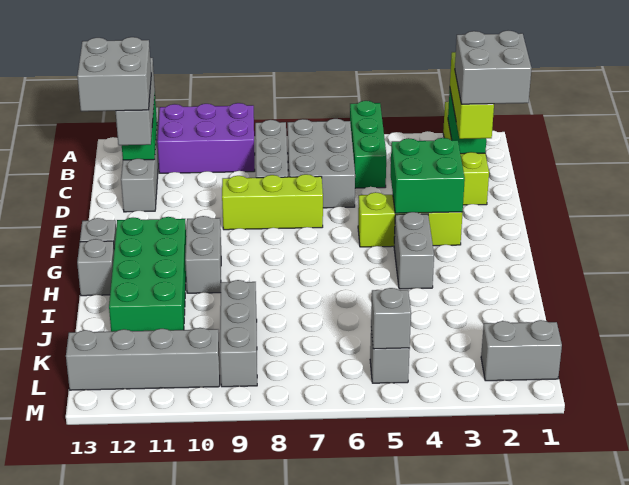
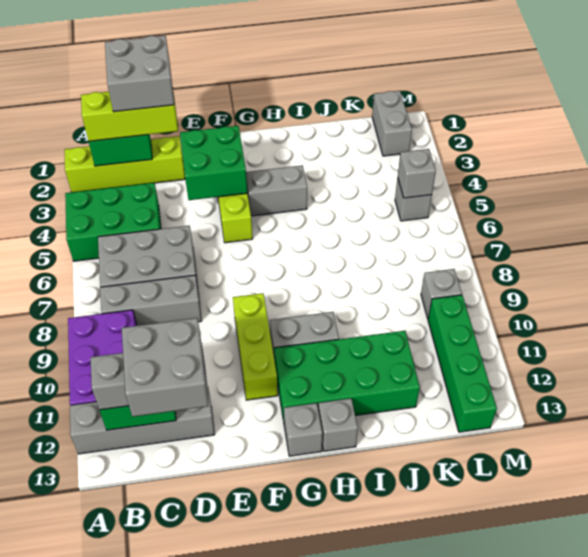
green 1x3 brick [350,101,386,188] -> green 2x3 brick [65,183,161,261]
lime 1x3 brick [222,174,323,230] -> lime 1x3 brick moved to [233,293,278,400]
grey 1x3 brick [220,280,257,387] -> grey 1x1 brick [421,269,462,318]
grey 1x4 brick [66,328,220,390] -> green 1x4 brick [428,295,497,432]

